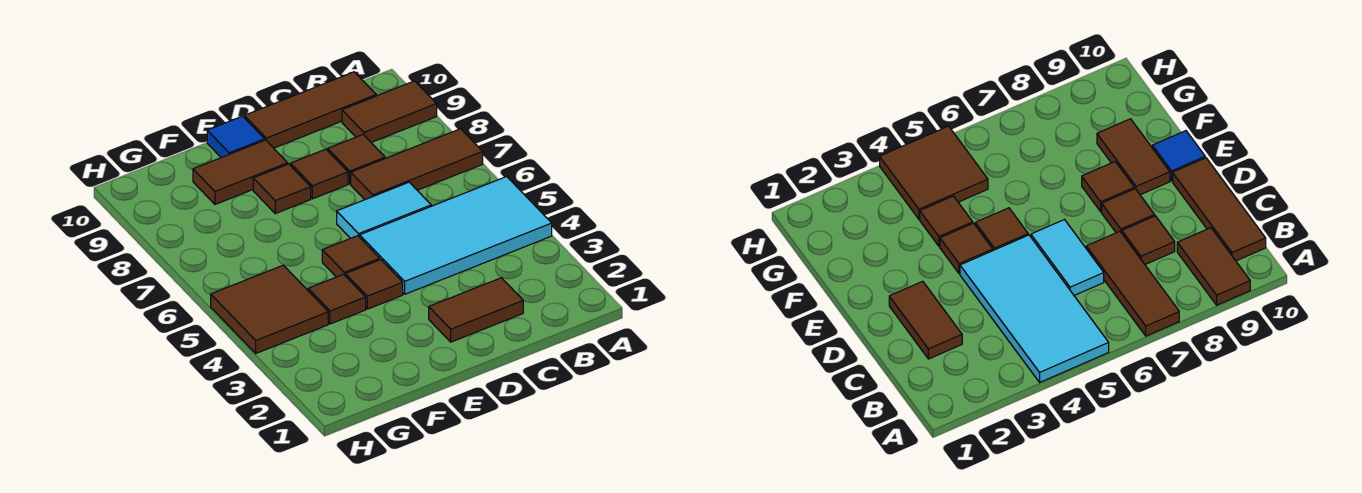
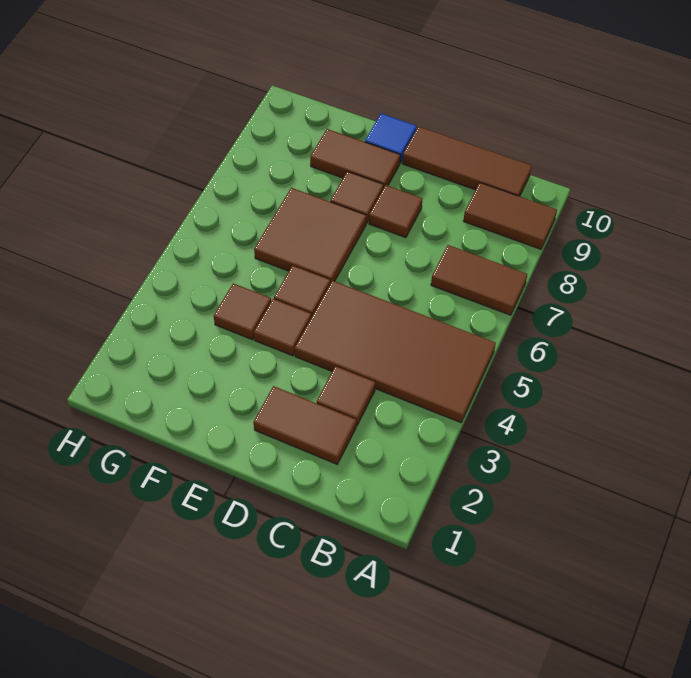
cyan 2x4 tile [360,177,552,294] -> brown 2x4 tile [295,281,496,423]
brown 1x3 tile [351,129,483,200] -> brown 1x2 tile [431,245,527,315]
cyan 1x2 tile [337,182,431,238] -> none
brown 1x1 tile [328,135,385,184] -> brown 1x1 tile moved to [316,366,375,426]
brown 2x2 tile [211,265,328,353] -> brown 2x2 tile moved to [254,188,366,283]

